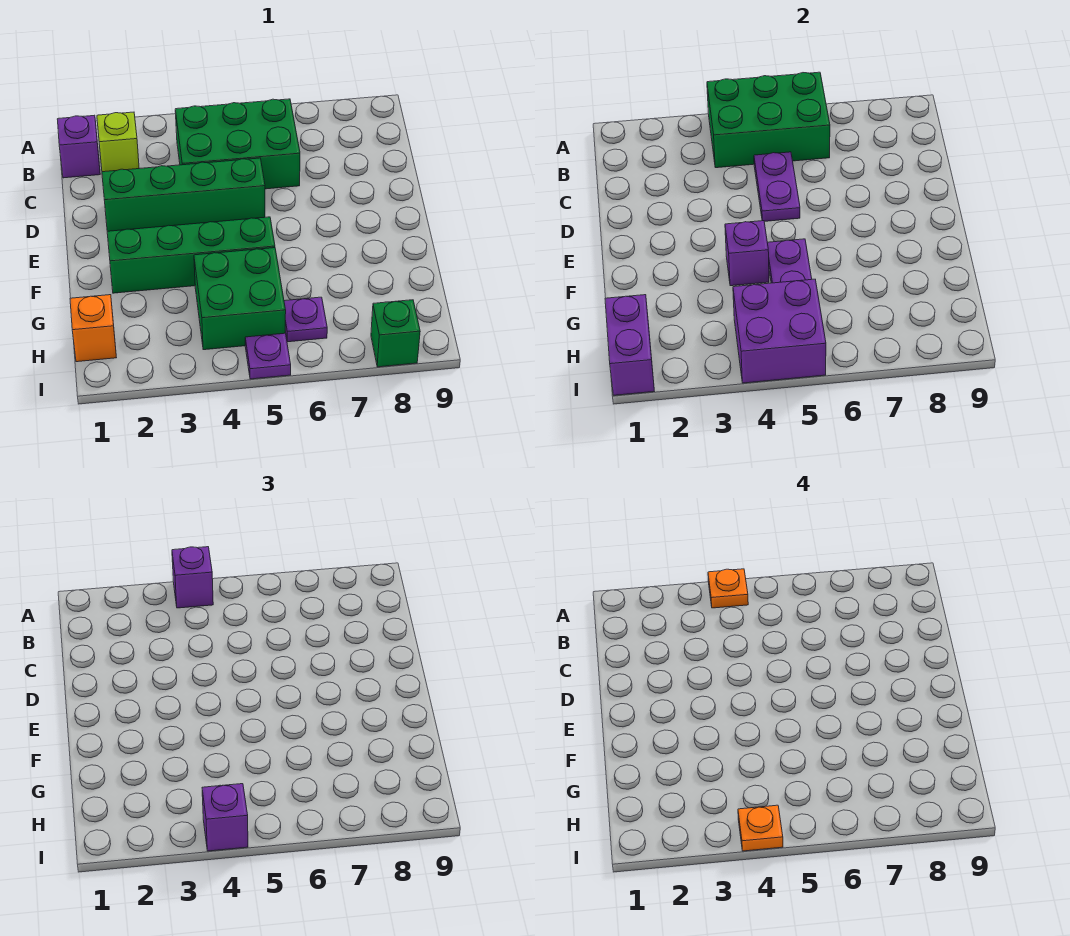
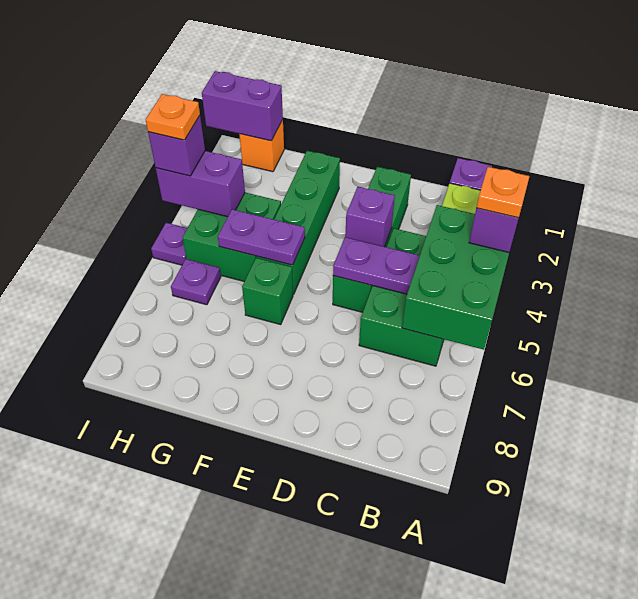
purple 1x1 brick [725,221,769,286] -> purple 1x1 brick moved to [345,187,395,247]
purple 2x2 brick [733,279,826,383] -> purple 1x2 brick [156,151,245,217]
green 1x1 brick [371,300,420,367] -> green 1x1 brick moved to [242,258,293,325]

